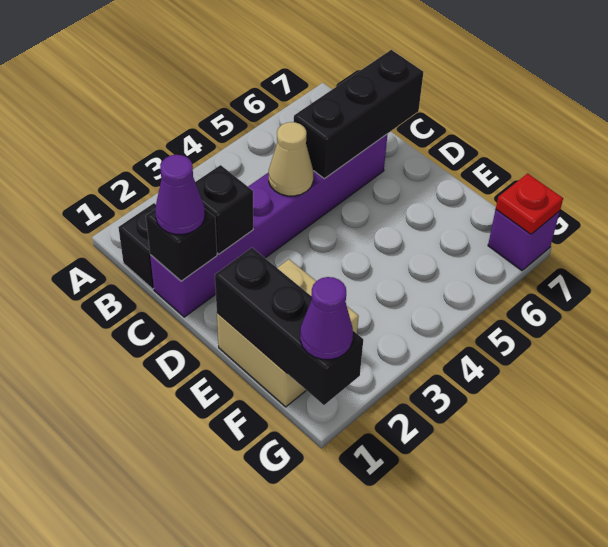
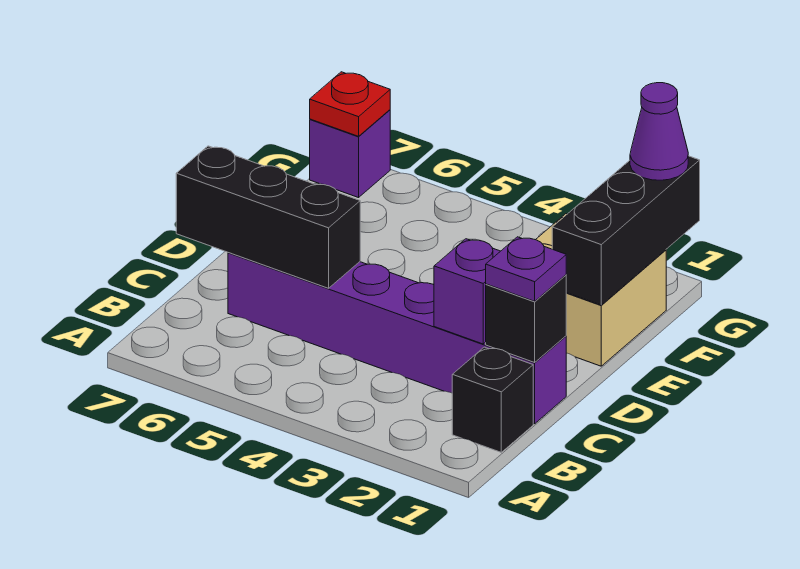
purple 1x1 cone [155,155,205,235] -> purple 1x1 plate [486,237,566,301]
black 1x1 brick [195,165,253,254] -> purple 1x1 brick [434,239,500,344]
tan 1x1 cone [269,122,313,196] -> none

